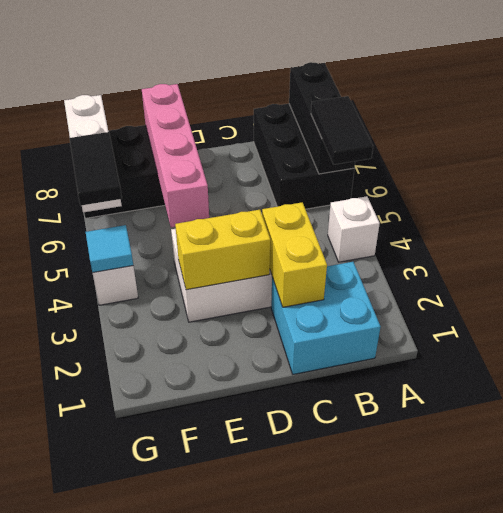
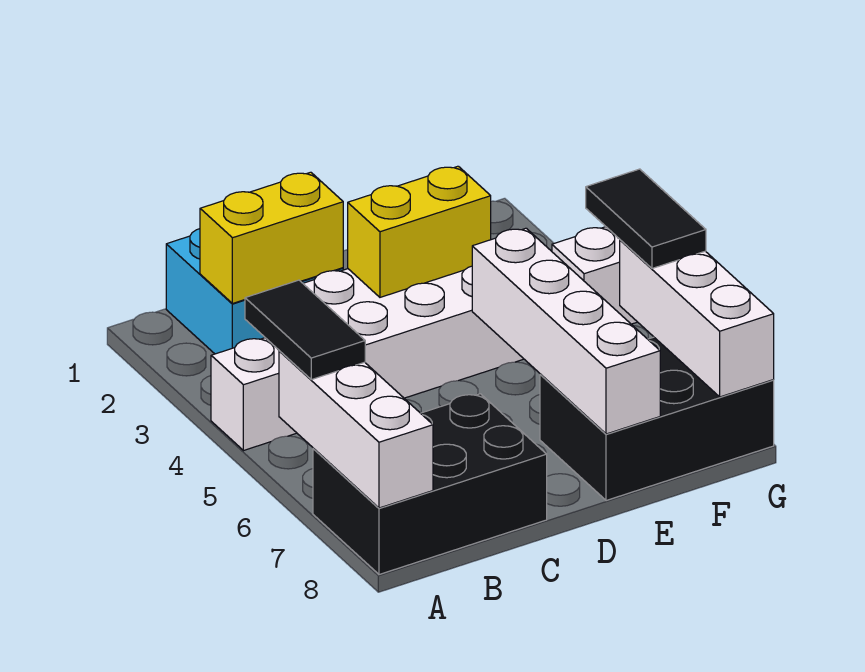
black 2x3 brick [254,104,354,209] -> black 2x3 brick turned to [313,394,547,574]
black 1x3 brick [289,62,355,174] -> white 1x3 brick [279,351,433,508]
yellow 1x2 brick [262,202,327,307] -> yellow 1x2 brick turned to [200,172,343,304]
pink 1x4 brick [142,84,209,228] -> white 1x4 brick [472,228,660,434]
cyan 1x1 tile [86,225,133,273] -> none

